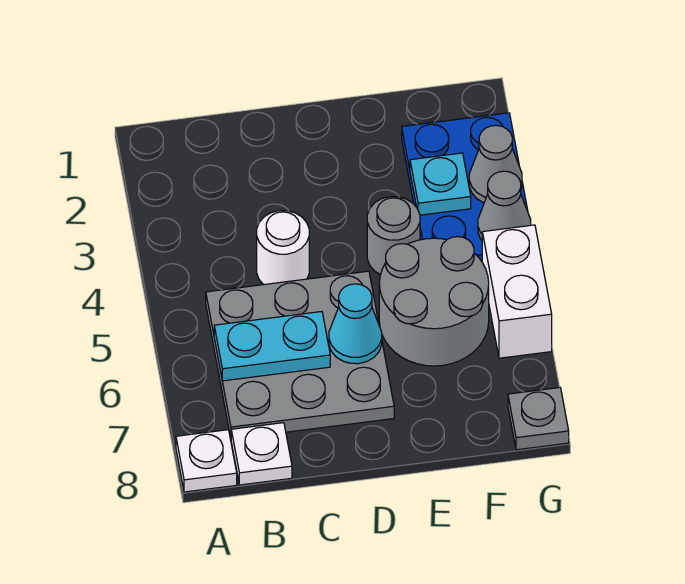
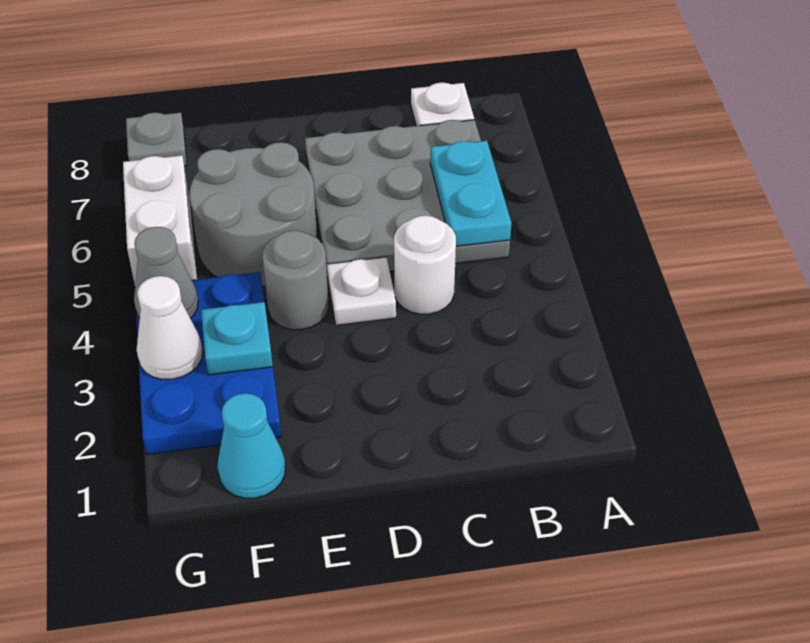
white 1x1 plate [176,430,237,492] -> white 1x1 plate moved to [327,257,396,325]
cyan 1x2 plate [214,312,330,381] -> cyan 1x2 plate turned to [430,141,511,246]
cyan 1x1 cone [329,284,382,364] -> cyan 1x1 cone moved to [217,393,285,498]
grey 1x1 cone [469,125,522,203] -> white 1x1 cone [137,276,203,379]

